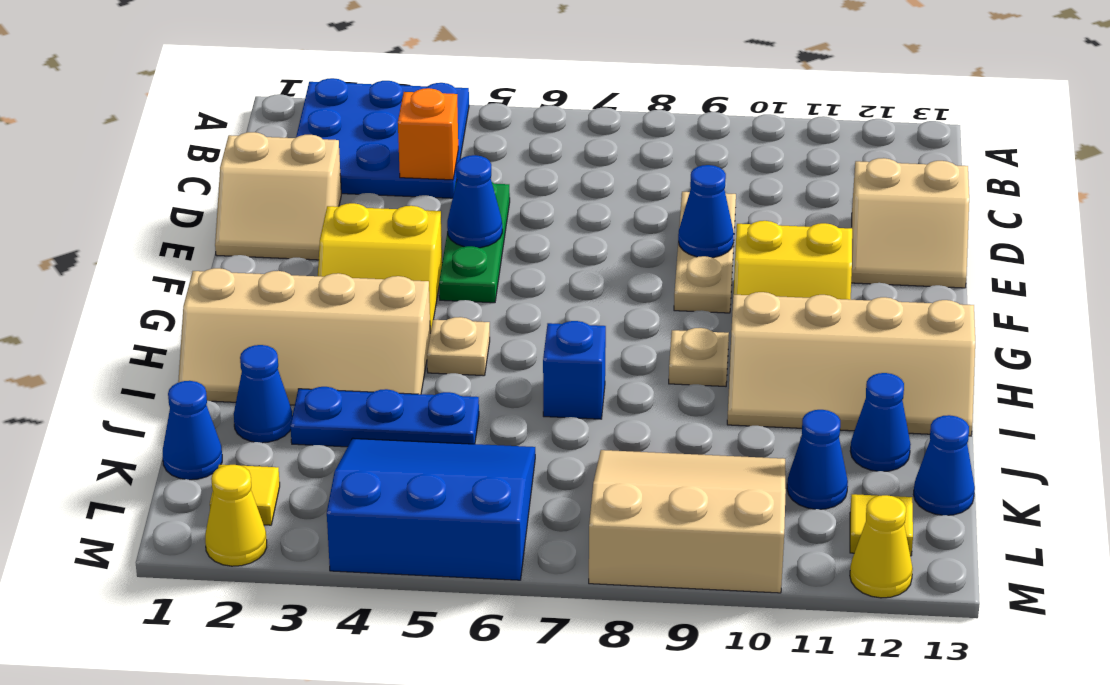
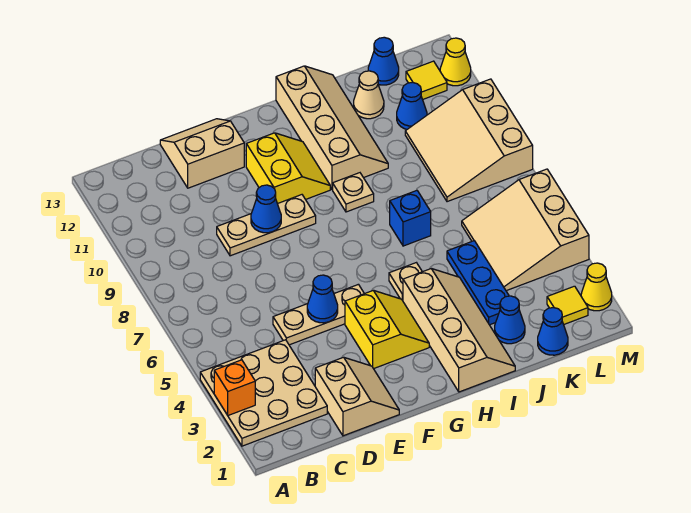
blue 3x3 plate [296,78,469,198] -> tan 3x3 plate [200,340,327,446]
orange 1x1 brick [398,88,458,180] -> orange 1x1 brick moved to [214,360,255,415]
green 1x3 plate [439,182,510,303] -> tan 1x3 plate [273,284,364,345]
tan 2x2 slope [851,158,969,288] -> tan 2x2 slope turned to [160,119,244,188]
blue 1x1 cone [850,373,911,471] -> tan 1x1 cone [354,71,384,119]
blue 3x3 slope [327,438,535,580] -> tan 3x3 slope [462,169,589,291]

